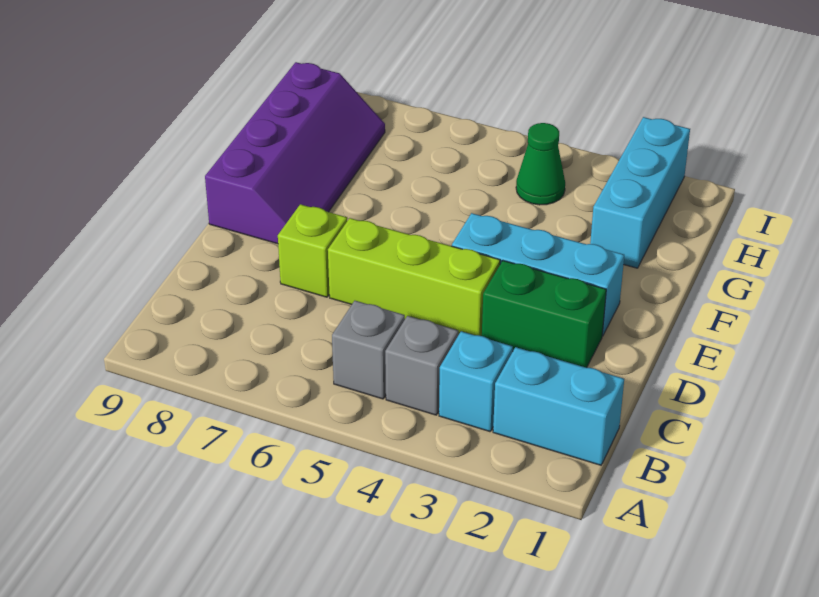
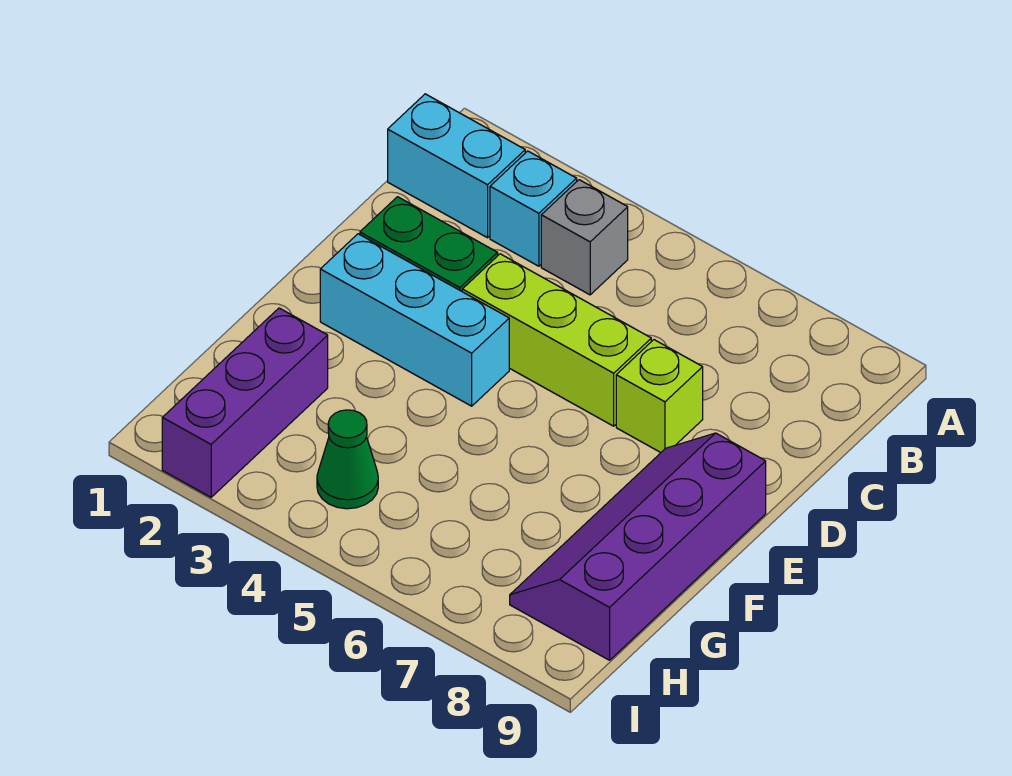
grey 1x1 brick [332,301,405,399] -> none
cyan 1x3 brick [590,117,690,268] -> purple 1x3 brick [162,308,328,497]

